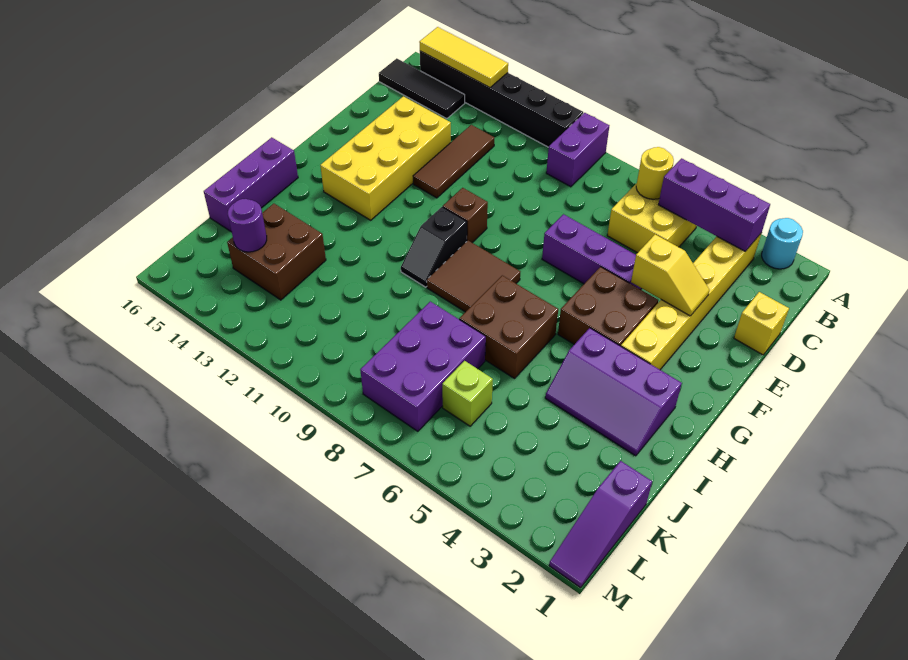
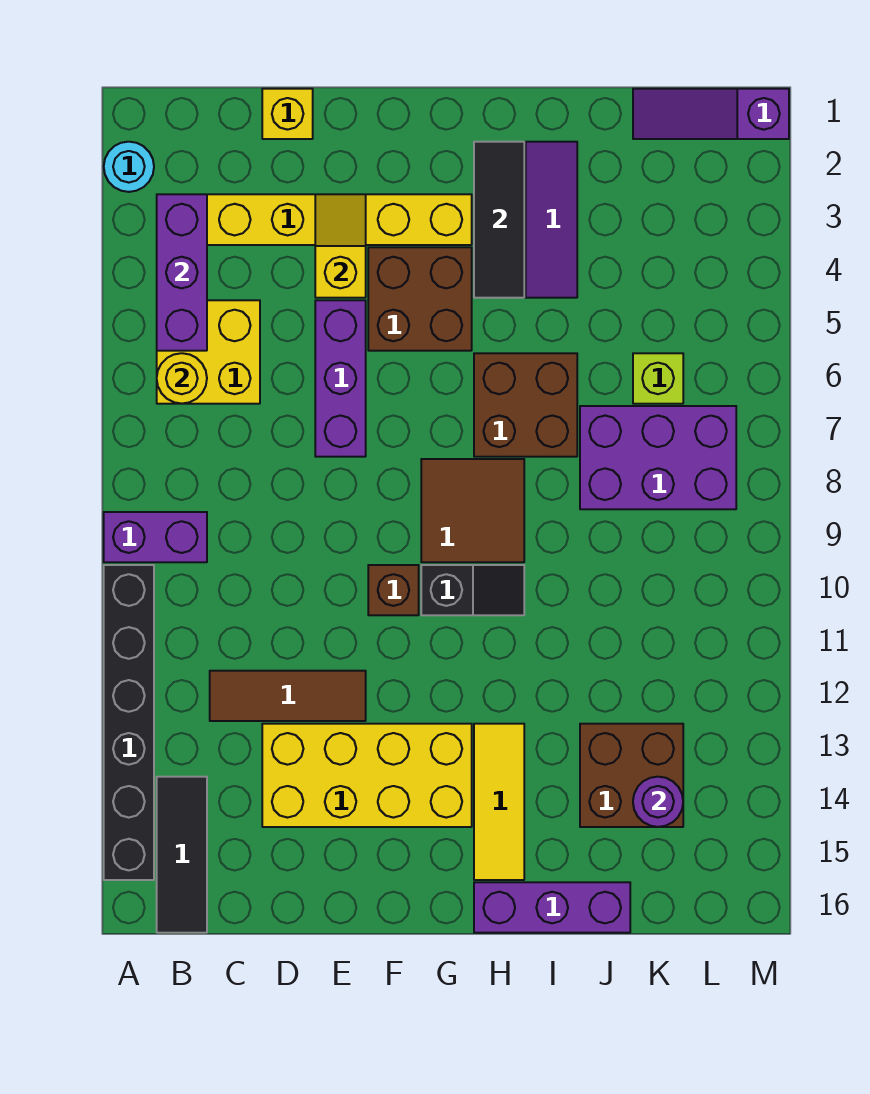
yellow 1x3 tile [419,27,508,88] -> yellow 1x3 tile moved to [474,724,524,880]
none -> black 1x3 tile [474,142,524,298]
purple 1x3 slope [549,461,652,588] -> purple 1x3 slope turned to [633,89,789,139]

